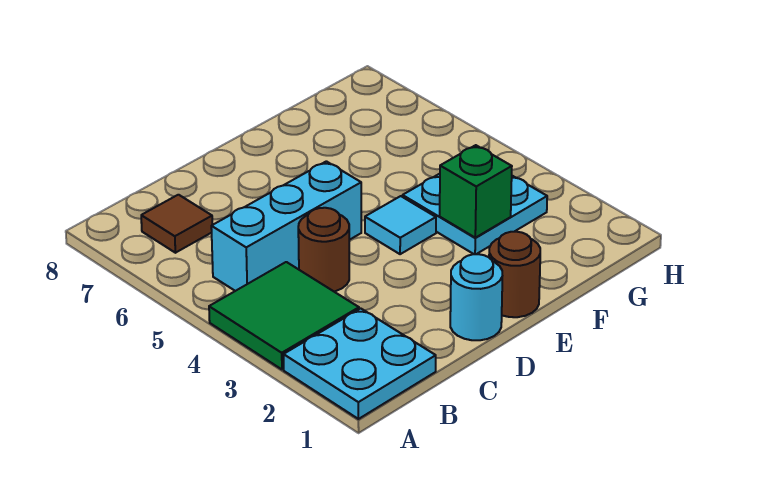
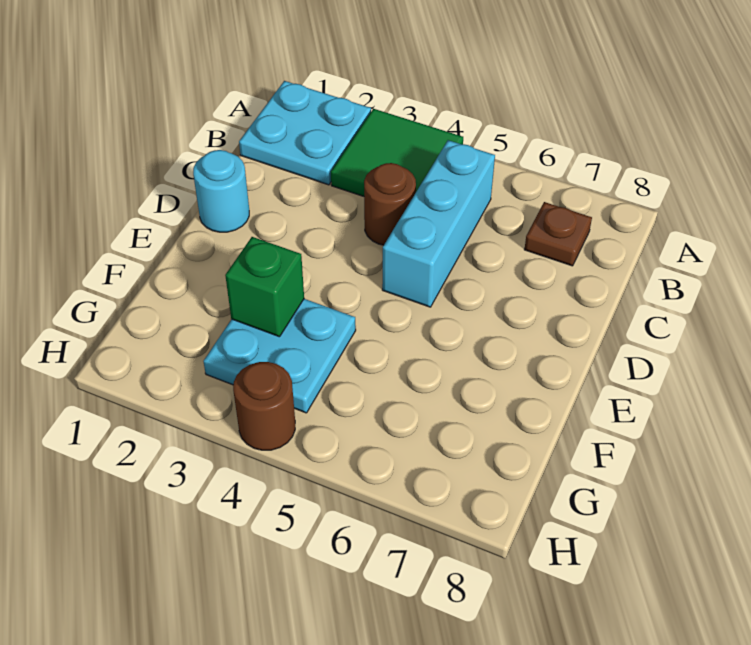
brown 1x1 tile [141,195,212,253] -> brown 1x1 plate [524,202,592,266]
brown 1x1 round brick [489,232,540,317] -> brown 1x1 round brick moved to [233,362,295,450]
cyan 1x1 tile [365,196,436,254] -> none

